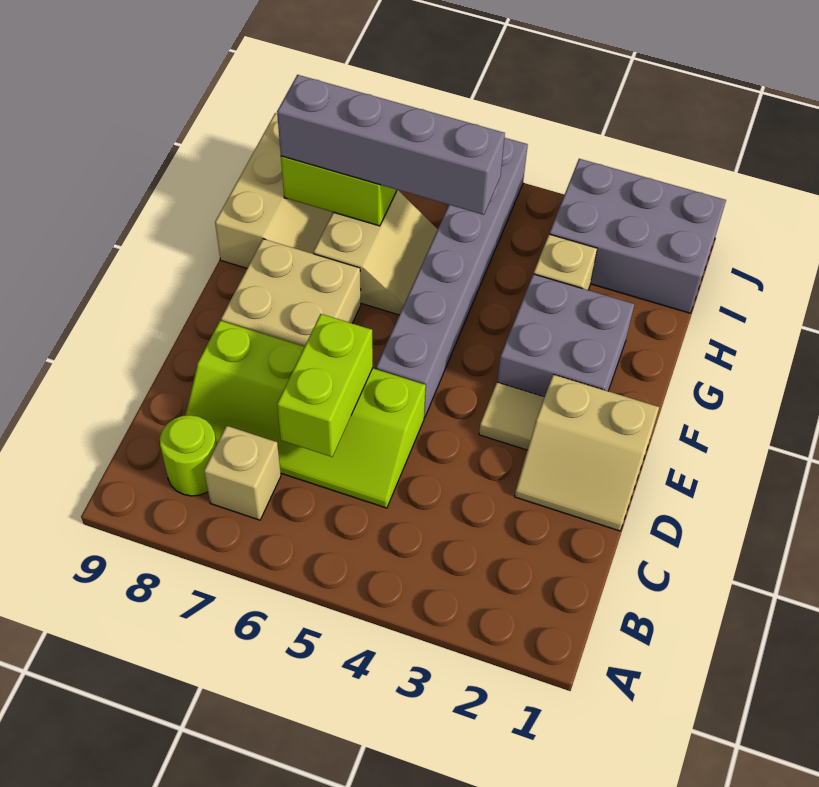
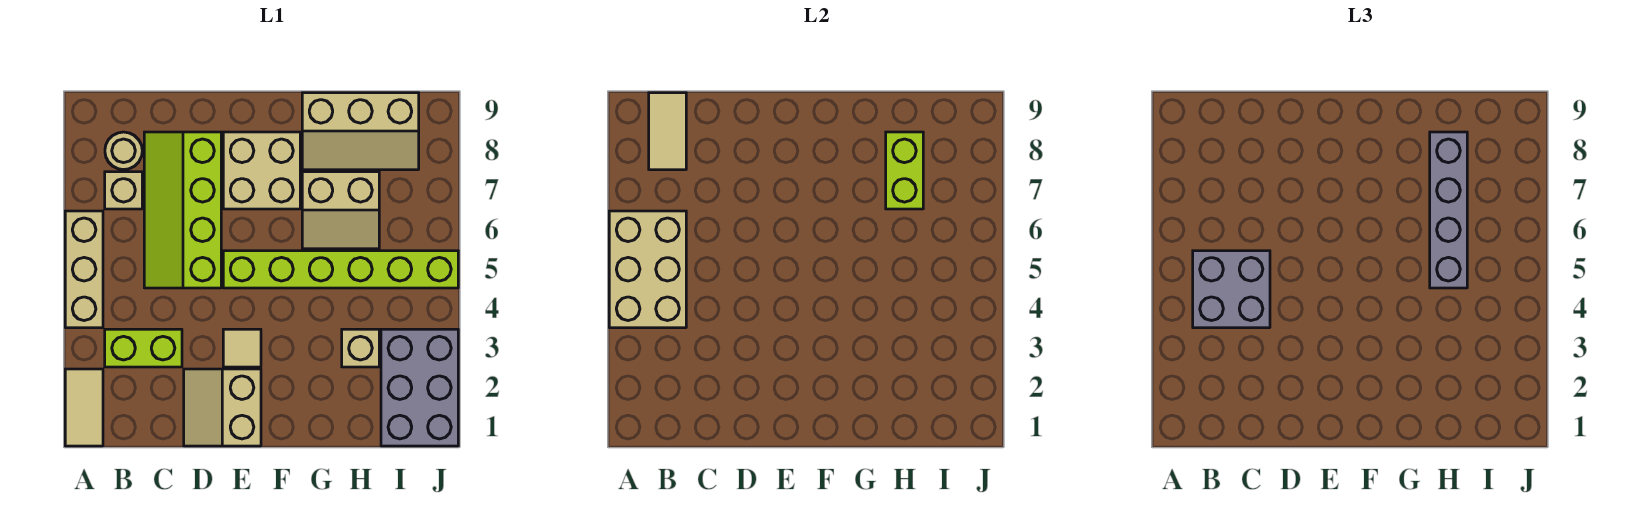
none -> tan 1x2 tile [65,369,103,446]
none -> tan 1x3 brick [65,211,103,328]
none -> tan 2x3 brick [609,211,686,328]
lime 1x1 round brick [160,415,217,496] -> tan 1x1 round brick [105,132,142,170]
none -> tan 1x2 tile [649,93,686,170]
lime 1x2 brick [277,314,373,457] -> lime 1x2 brick moved to [105,329,182,367]
grey 1x6 brick [376,137,528,418] -> lime 1x6 brick [223,251,458,288]
grey 2x2 brick [497,274,634,397] -> grey 2x2 brick moved to [1193,251,1270,328]

